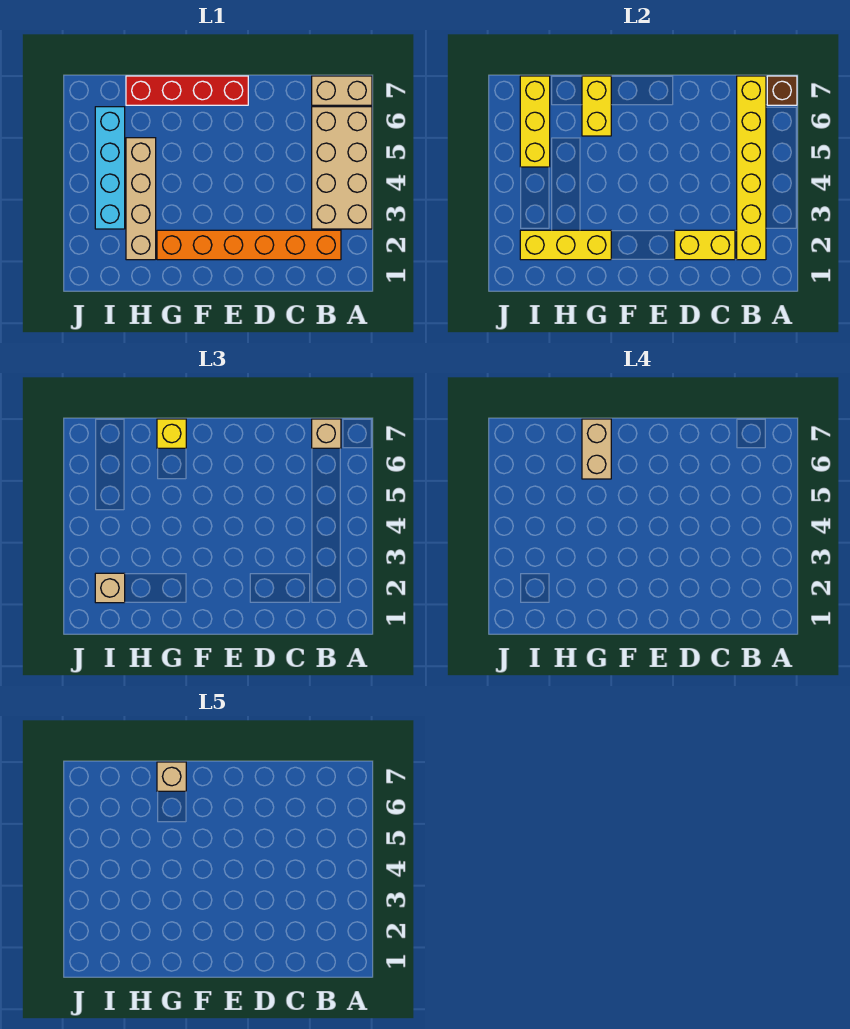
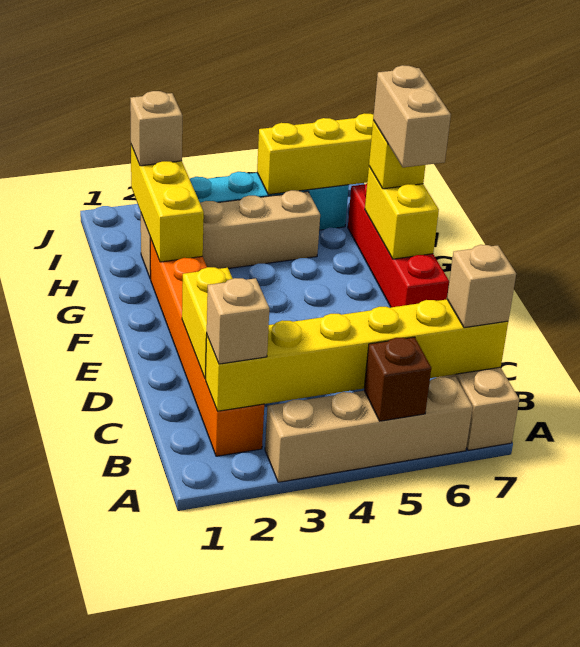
tan 2x4 brick [312,107,372,229] -> tan 1x4 brick [265,376,473,482]
brown 1x1 brick [767,76,797,105] -> brown 1x1 brick moved to [364,337,431,421]
yellow 1x2 brick [582,76,611,136] -> yellow 1x2 brick turned to [365,167,439,259]
tan 1x2 brick [582,419,611,479] -> tan 1x2 brick turned to [373,65,451,167]
tan 1x1 brick [157,762,186,791] -> tan 1x1 brick moved to [207,278,269,364]

